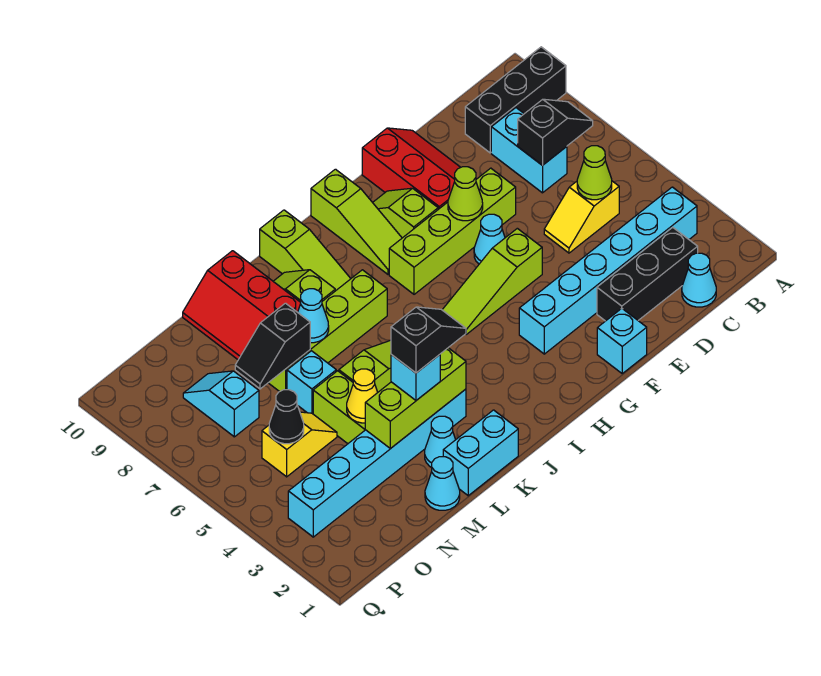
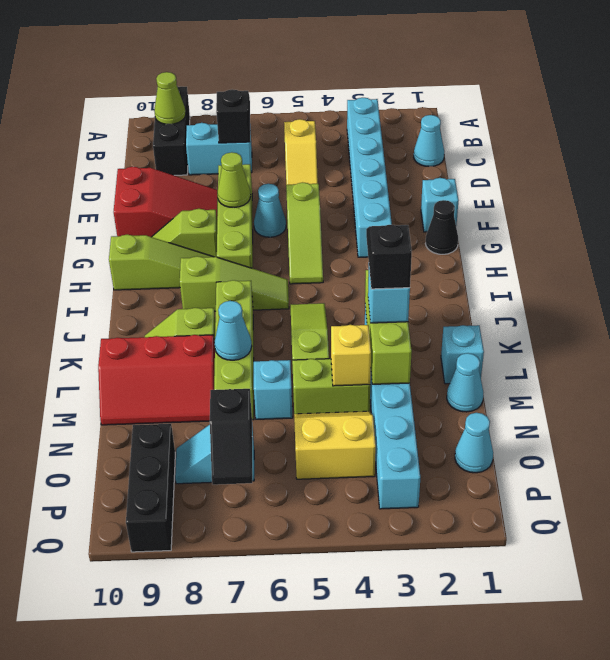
black 1x3 brick [597,227,698,321] -> black 1x3 brick moved to [126,424,175,552]
lime 1x1 cone [577,146,612,200] -> lime 1x1 cone moved to [154,72,186,124]
red 2x3 slope [362,128,461,209] -> red 2x3 slope turned to [114,167,218,237]
lime 1x3 slope [260,210,351,291] -> lime 1x3 slope moved to [180,256,289,312]
cyan 1x2 brick [443,410,518,496] -> cyan 1x1 brick [441,325,484,384]
cyan 1x1 cone [425,416,456,467] -> cyan 1x1 cone moved to [455,413,493,473]
yellow 1x1 cone [347,369,378,423] -> yellow 1x1 brick [331,325,371,386]
black 1x2 slope [235,303,310,389] -> black 1x2 slope moved to [210,389,252,485]
yellow 1x2 slope [262,412,337,477] -> yellow 2x2 slope [294,411,376,479]
black 1x1 cone [269,390,304,444] -> black 1x1 cone moved to [425,200,458,254]

